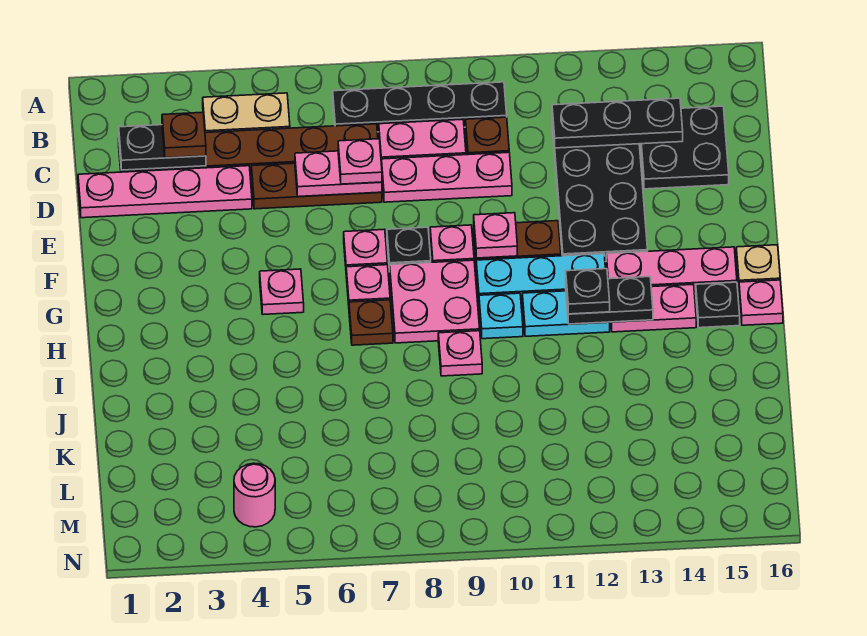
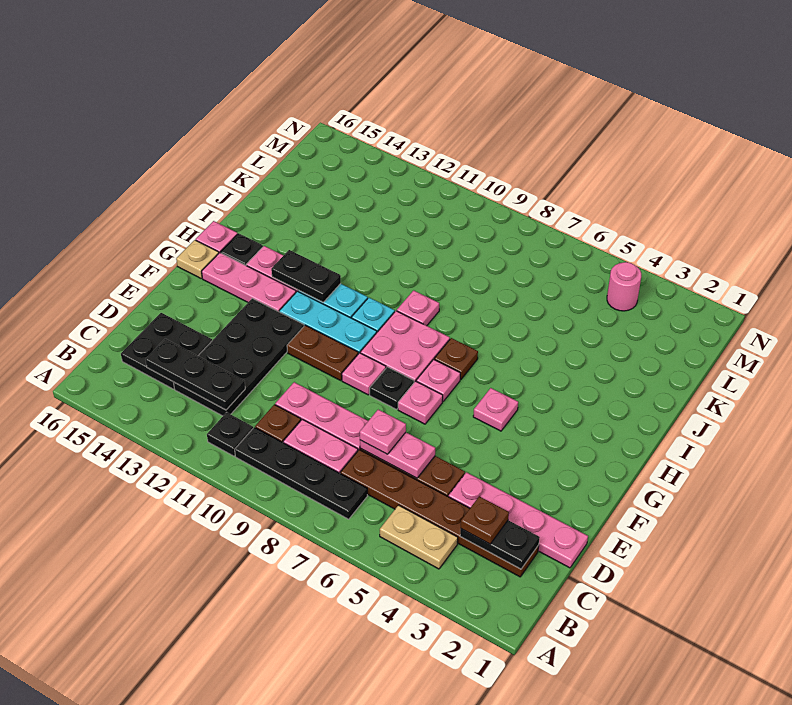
pink 1x1 plate [474,213,517,258] -> none
black 1x1 plate [566,269,610,314] -> black 1x1 plate moved to [207,412,253,456]

